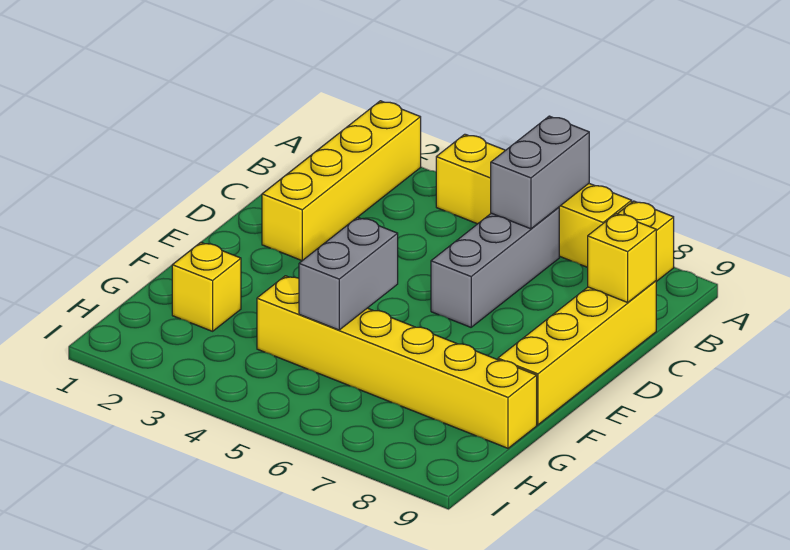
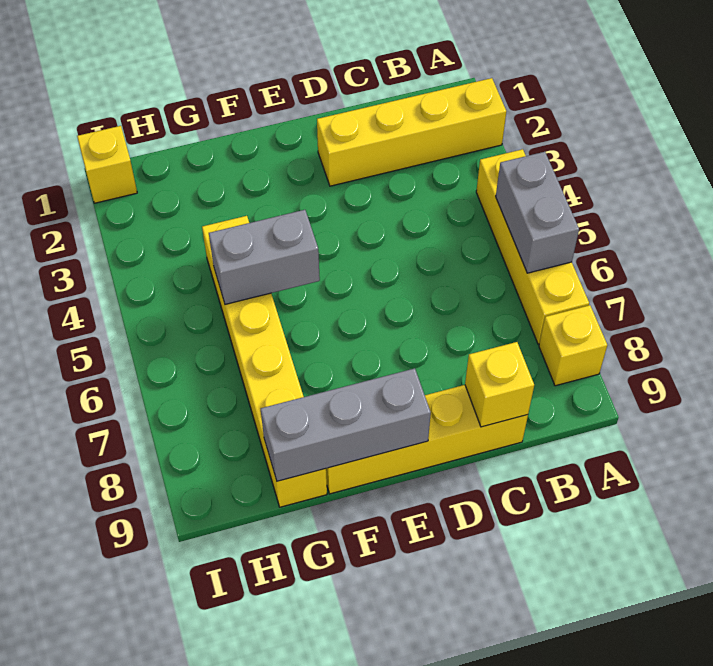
grey 1x2 brick [491,116,589,229] -> grey 1x2 brick turned to [496,152,579,273]
grey 1x3 brick [431,207,559,327] -> grey 1x3 brick moved to [261,368,431,481]
yellow 1x1 brick [172,242,241,331] -> yellow 1x1 brick moved to [77,126,137,203]

